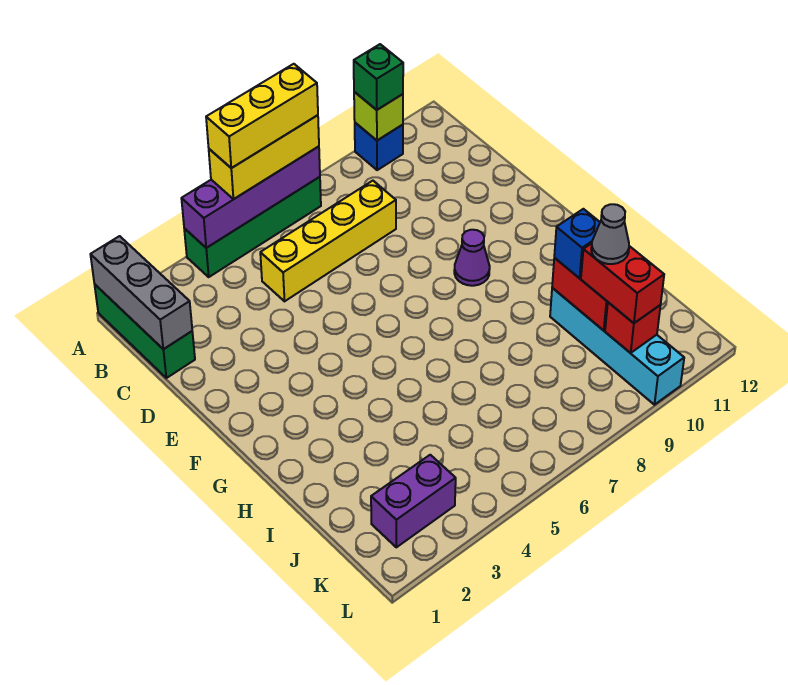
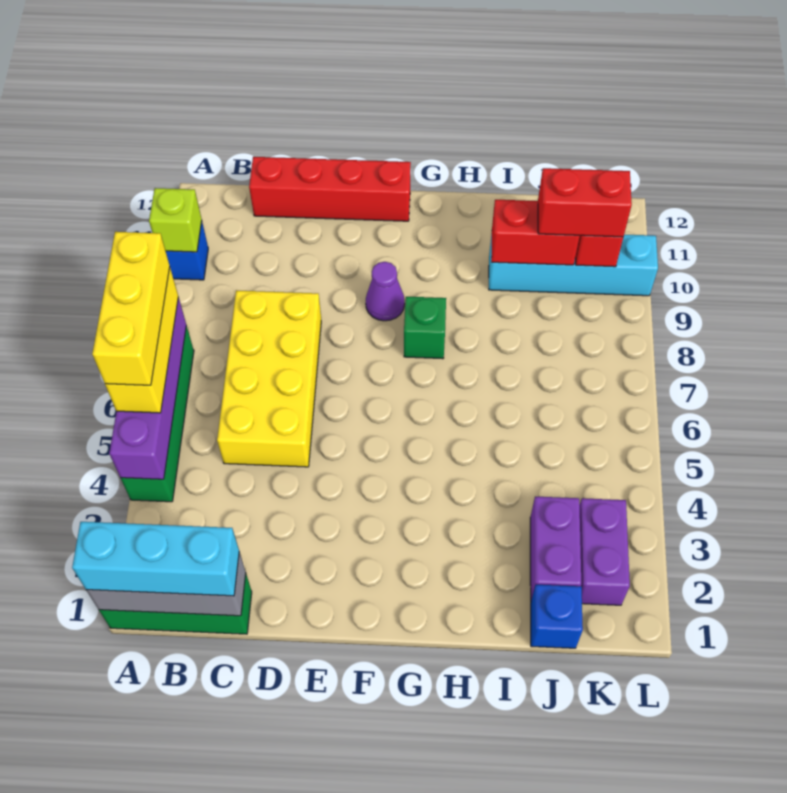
none -> cyan 1x3 brick [72,522,239,596]
green 1x1 brick [354,44,403,110] -> green 1x1 brick moved to [404,297,446,359]
yellow 1x4 brick [260,181,396,301] -> yellow 2x4 brick [217,290,321,467]
none -> red 1x4 brick [249,157,411,221]
blue 1x1 brick [554,209,600,278] -> blue 1x1 brick moved to [531,585,583,648]
none -> purple 1x2 brick [530,497,581,600]
grey 1x1 cone [591,204,629,264] -> none

